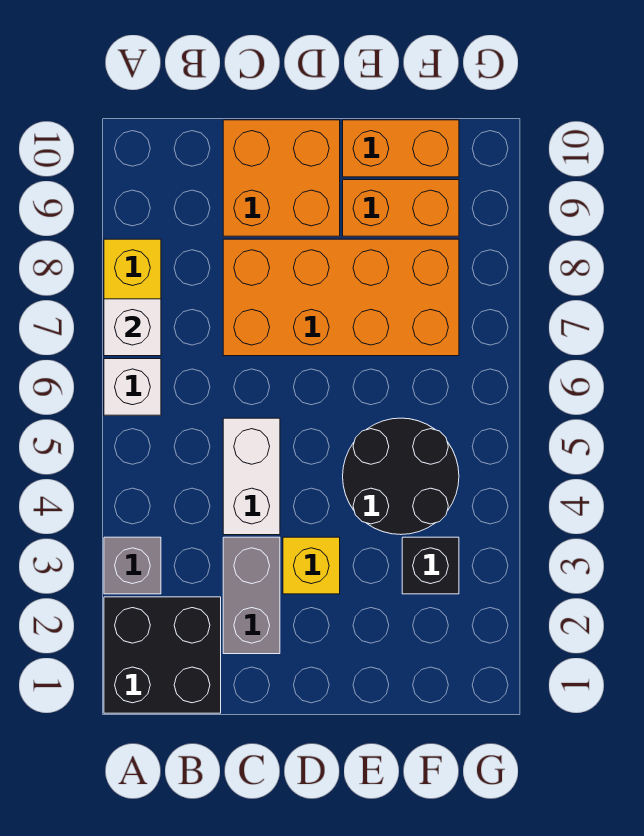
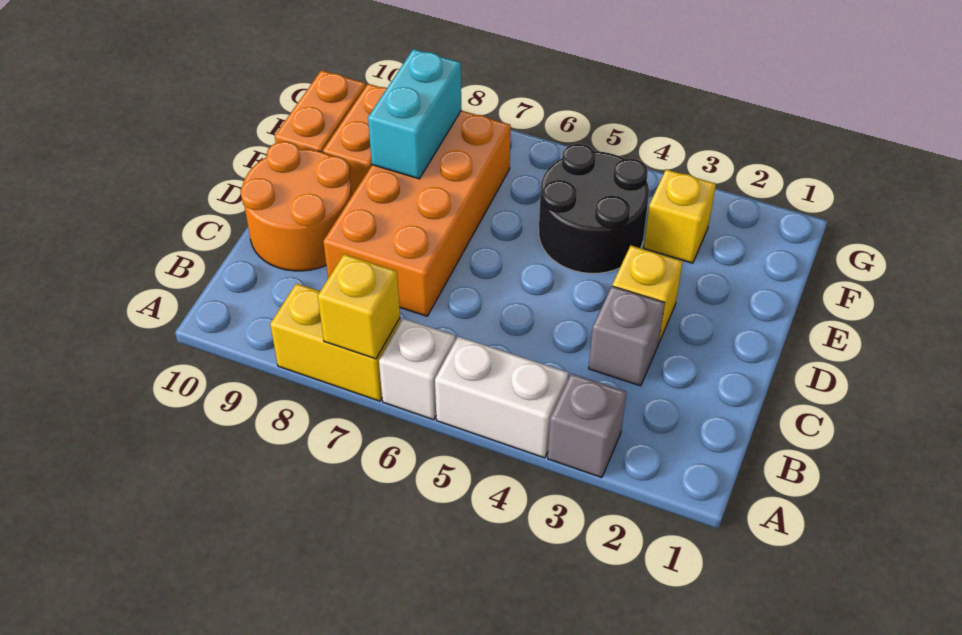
black 2x2 brick [104,597,221,713] -> none
white 1x1 brick [104,299,161,356] -> yellow 1x1 brick [318,254,400,359]
grey 1x2 brick [223,537,280,654] -> grey 1x1 brick [589,286,665,386]
white 1x2 brick [223,418,280,535] -> white 1x2 brick moved to [435,337,568,458]
orange 2x2 brick [223,120,340,236] -> orange 2x2 round brick [240,142,352,271]
none -> cyan 1x2 brick [368,49,461,179]
black 1x1 brick [402,537,459,594] -> yellow 1x1 brick [644,169,716,263]

